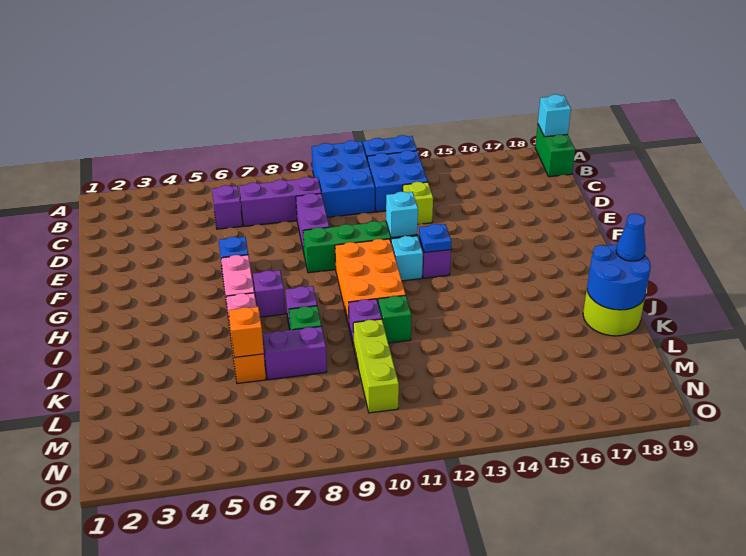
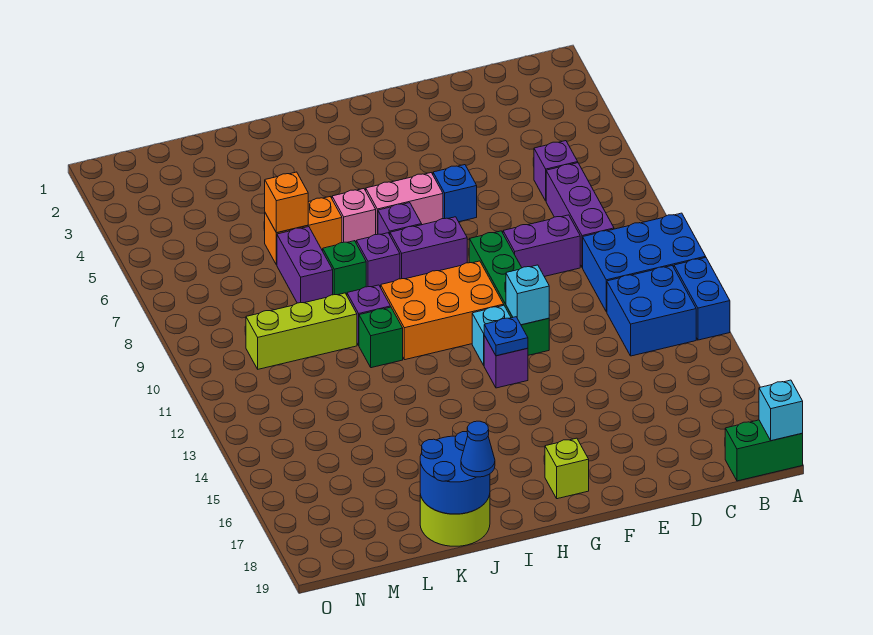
lime 1x1 brick [403,182,433,224] -> lime 1x1 brick moved to [545,438,589,499]
none -> purple 1x2 brick [390,217,467,279]

